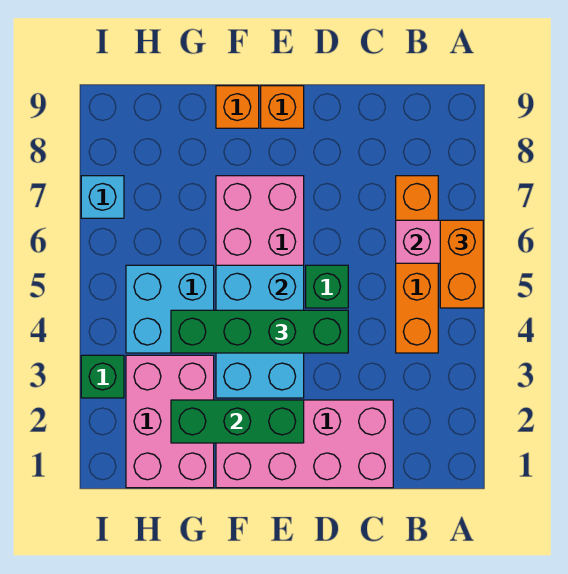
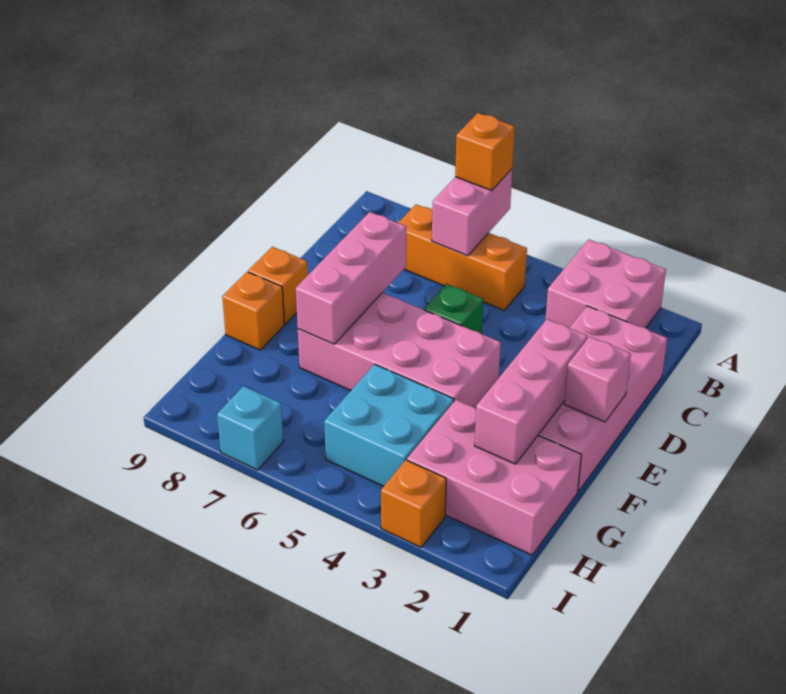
none -> pink 2x2 brick [545,240,666,328]
orange 1x2 brick [440,220,483,308] -> orange 1x1 brick [455,113,515,190]
orange 1x4 brick [396,176,438,353] -> orange 1x3 brick [399,204,527,310]
green 1x4 brick [171,310,348,353] -> none
none -> pink 1x3 brick [296,212,406,344]
none -> pink 1x1 brick [564,337,631,422]
green 1x3 brick [171,400,304,443] -> pink 1x3 brick [475,319,587,464]
cyan 2x3 brick [216,265,304,398] -> none
green 1x1 brick [81,355,124,398] -> orange 1x1 brick [381,460,446,547]

